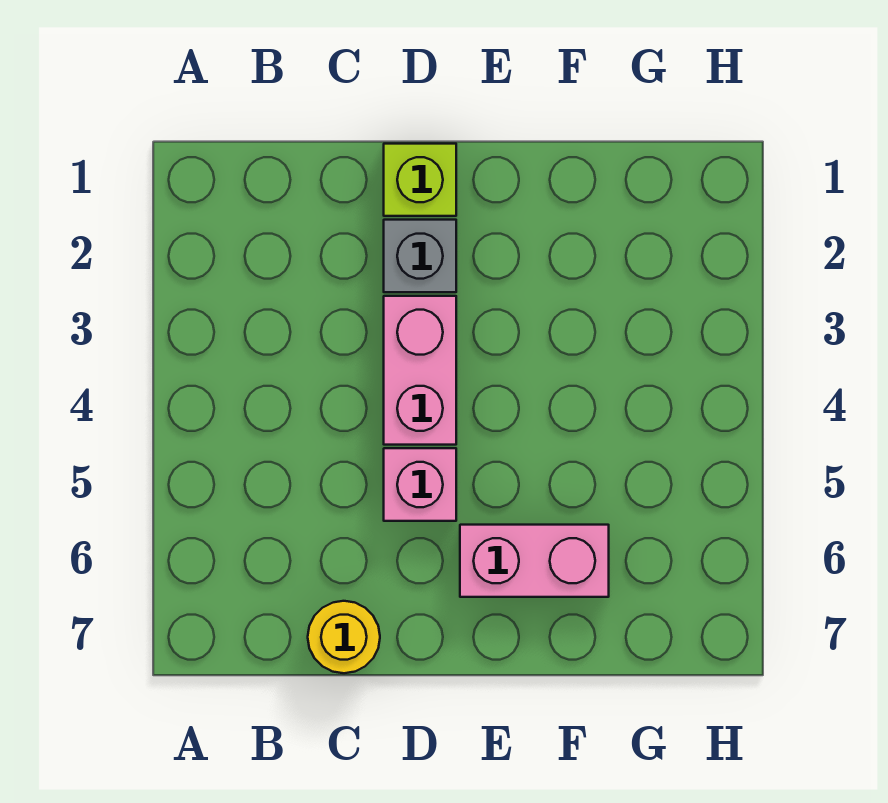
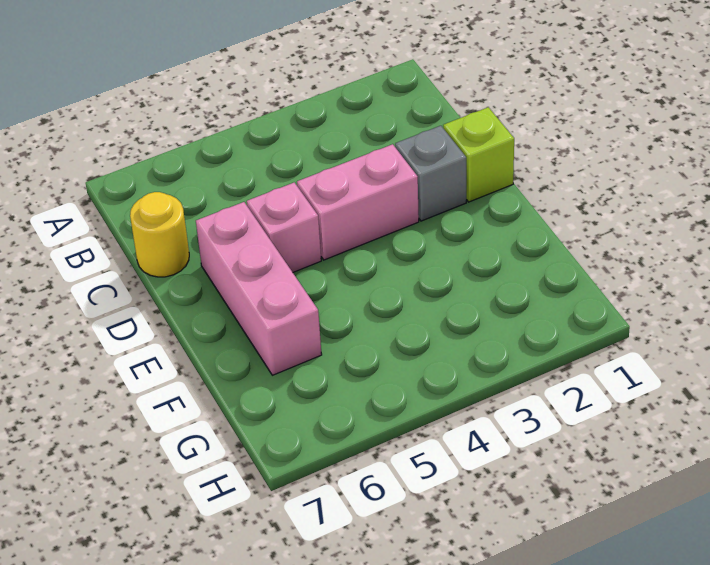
pink 1x2 brick [460,525,609,597] -> pink 1x3 brick [196,202,322,375]

